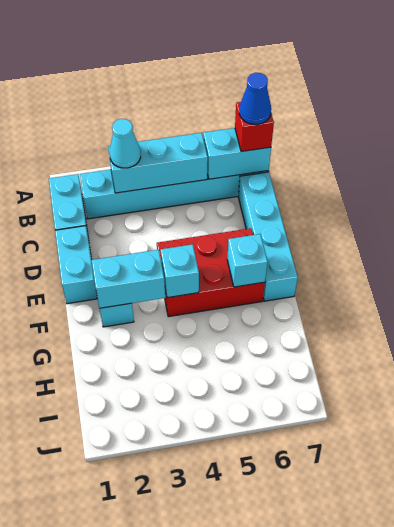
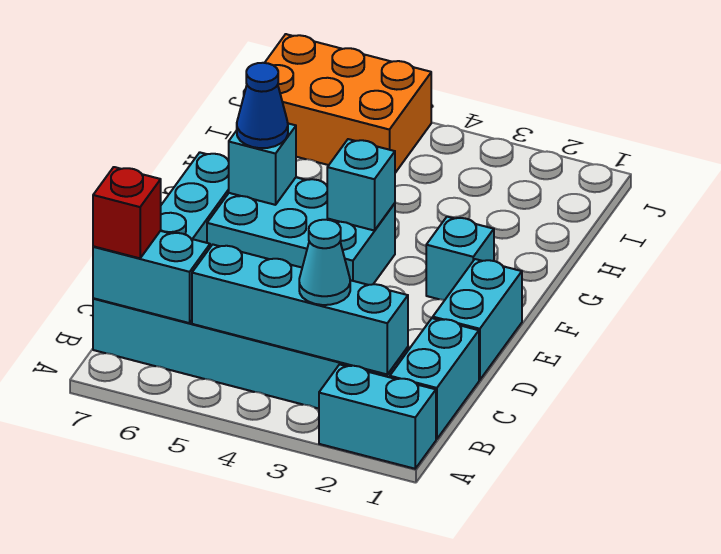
cyan 1x3 brick [108,133,208,193] -> cyan 1x4 brick [192,245,408,374]
blue 1x1 cone [239,73,271,124] -> blue 1x1 cone moved to [237,63,288,148]
red 2x3 brick [157,228,265,317] -> cyan 2x3 brick [207,177,395,285]
cyan 1x2 brick [92,250,165,308] -> cyan 1x2 brick moved to [319,364,436,469]
none -> orange 2x3 brick [244,34,431,173]

